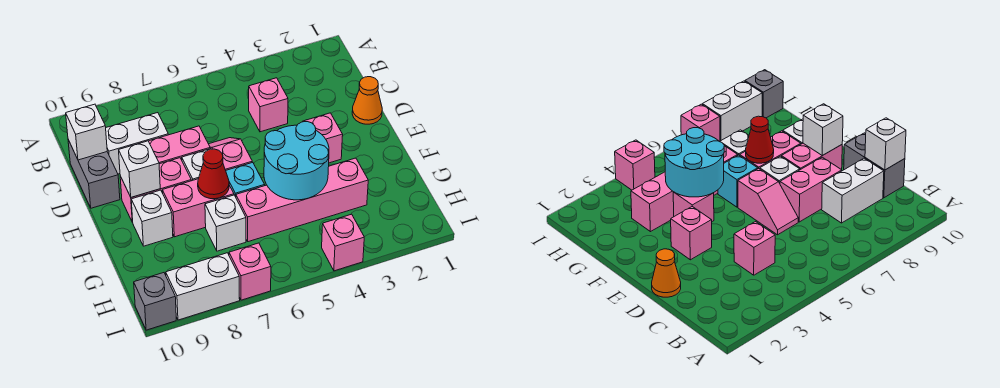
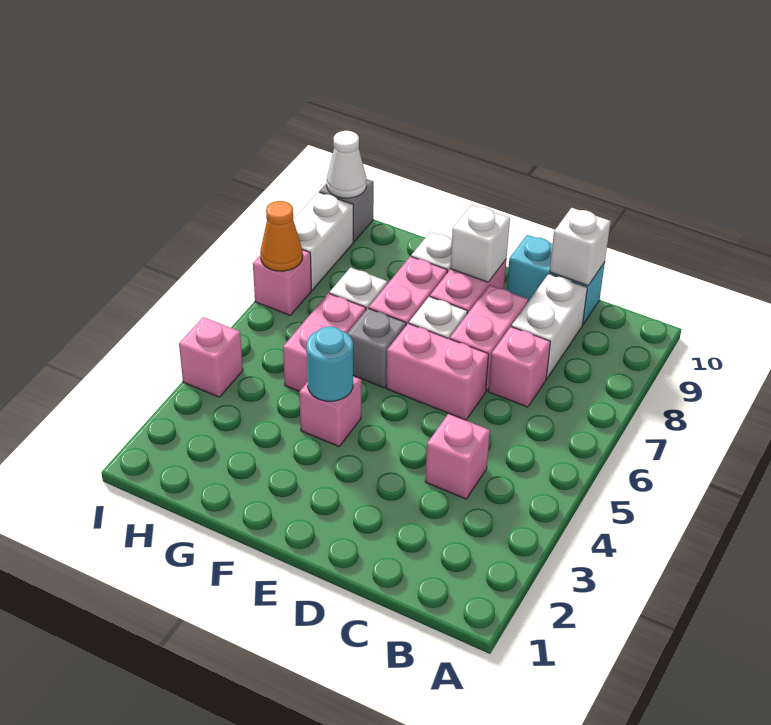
grey 1x2 brick [68,140,120,208] -> cyan 1x2 brick [507,235,605,324]
orange 1x1 cone [352,77,382,124] -> orange 1x1 cone moved to [260,201,303,271]
pink 1x2 slope [209,138,252,170] -> pink 1x2 brick [386,324,489,420]
pink 1x1 brick [302,113,343,163] -> pink 1x1 brick moved to [489,327,550,407]
cyan 2x2 round brick [264,122,329,200] -> cyan 1x1 round brick [307,327,353,401]
cyan 1x1 brick [226,162,265,197] -> grey 1x1 brick [347,308,406,388]
red 1x1 cone [198,149,229,199] -> none
pink 1x4 brick [236,158,368,242] -> pink 1x2 brick [283,293,366,391]
none -> white 1x1 cone [327,131,366,198]

